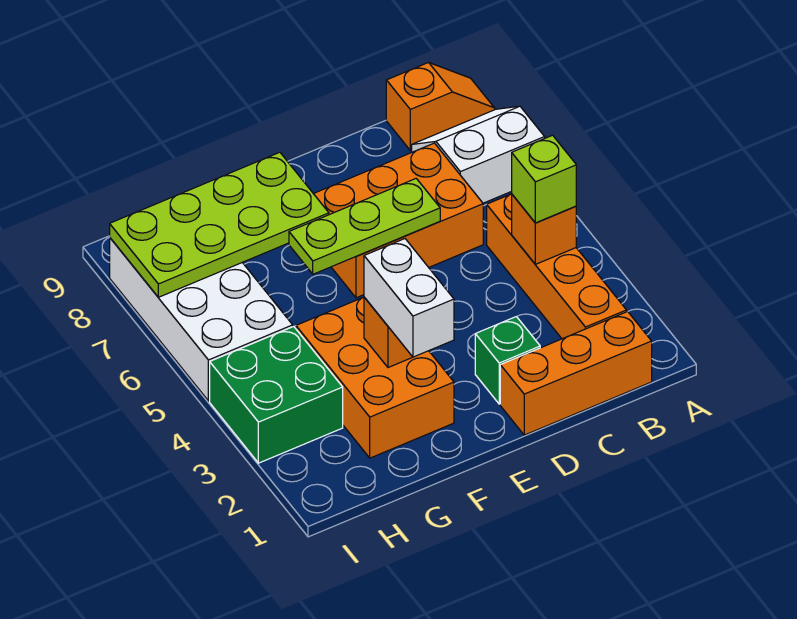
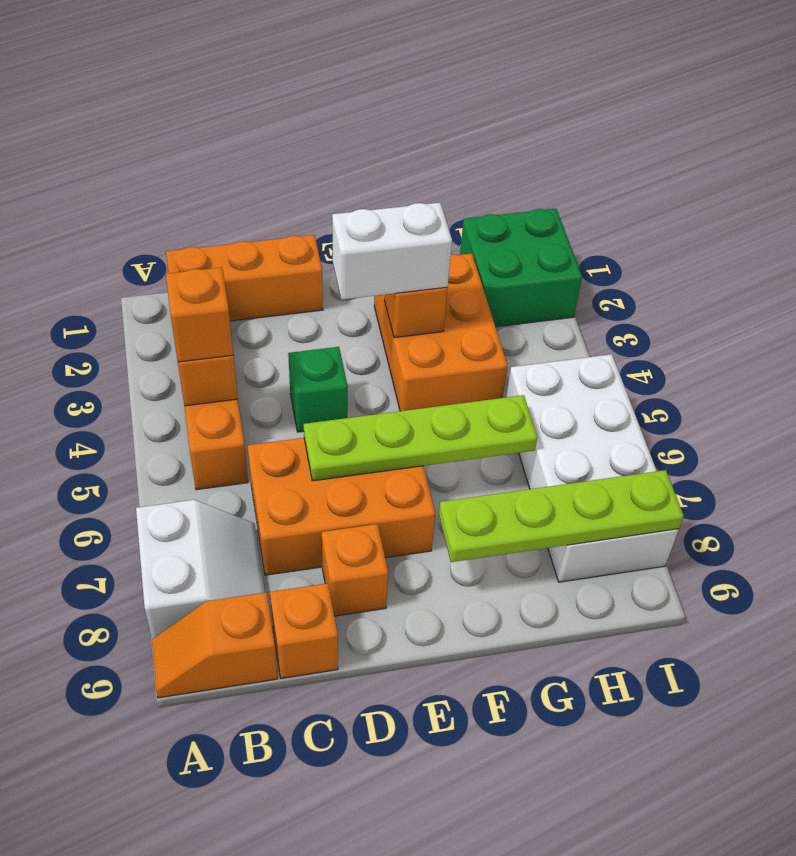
white 2x2 slope [412,106,545,203] -> white 2x2 slope turned to [136,500,265,639]
lime 1x1 brick [512,135,576,223] -> orange 1x1 brick [166,267,233,362]
none -> orange 1x1 brick [270,583,338,678]
green 1x1 brick [475,317,540,404] -> green 1x1 brick moved to [288,347,348,432]
lime 1x3 plate [289,179,440,274] -> lime 1x4 plate [304,395,537,481]
none -> orange 1x1 brick [322,524,388,616]
white 1x2 brick [364,239,454,357] -> white 1x2 brick turned to [332,203,452,300]
lime 2x4 plate [110,152,329,297] -> lime 1x4 plate [439,470,684,562]
green 2x2 brick [210,327,343,463] -> green 2x2 brick moved to [460,209,582,327]

